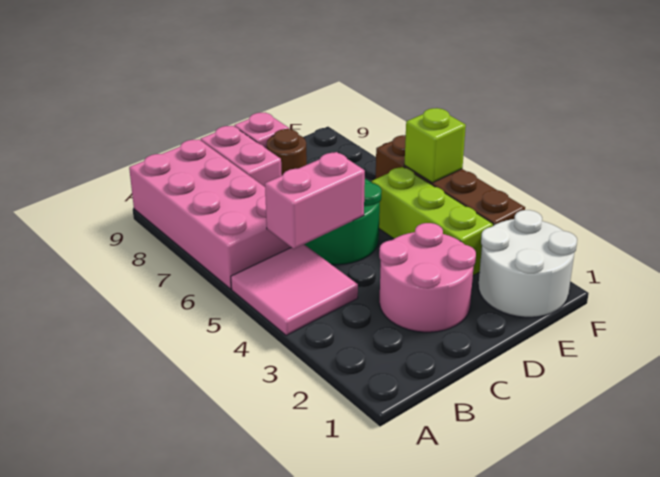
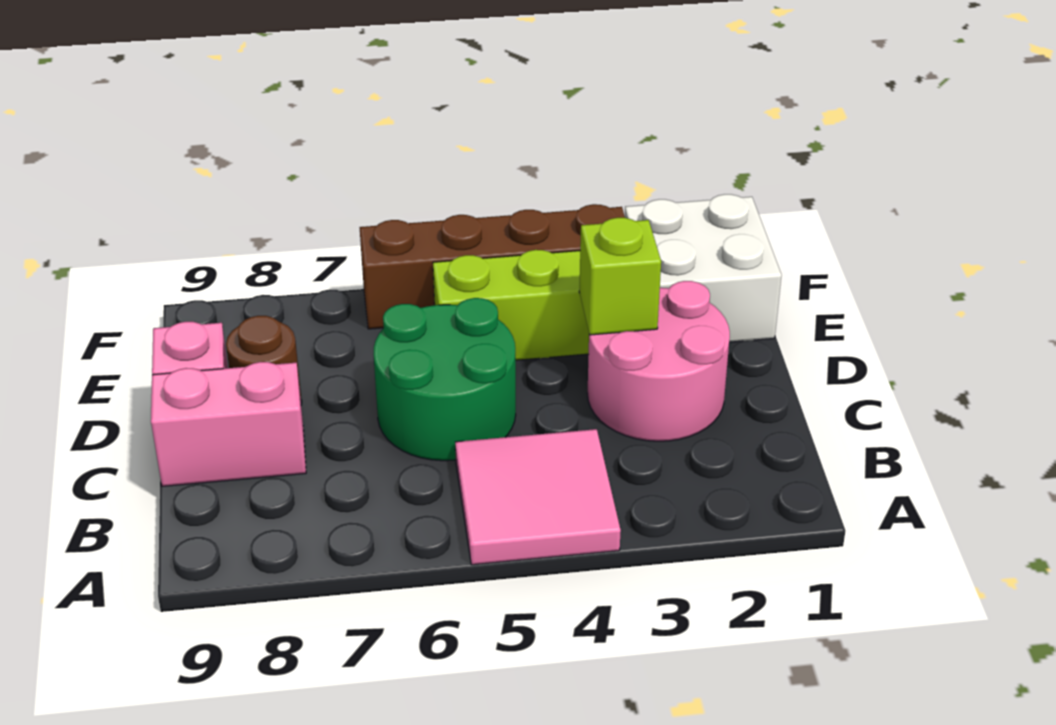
pink 2x4 brick [129,139,291,289] -> none
pink 1x2 brick [265,152,365,249] -> none
white 2x2 round brick [478,210,577,317] -> white 2x2 brick [625,194,782,342]
lime 1x1 brick [404,108,466,183] -> lime 1x1 brick moved to [579,218,661,335]

